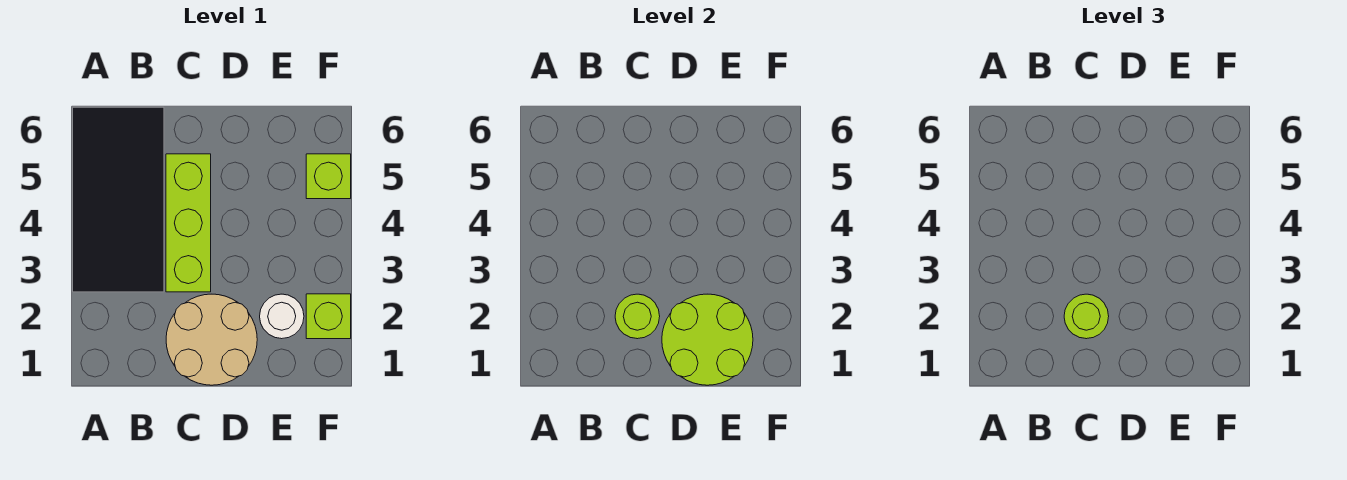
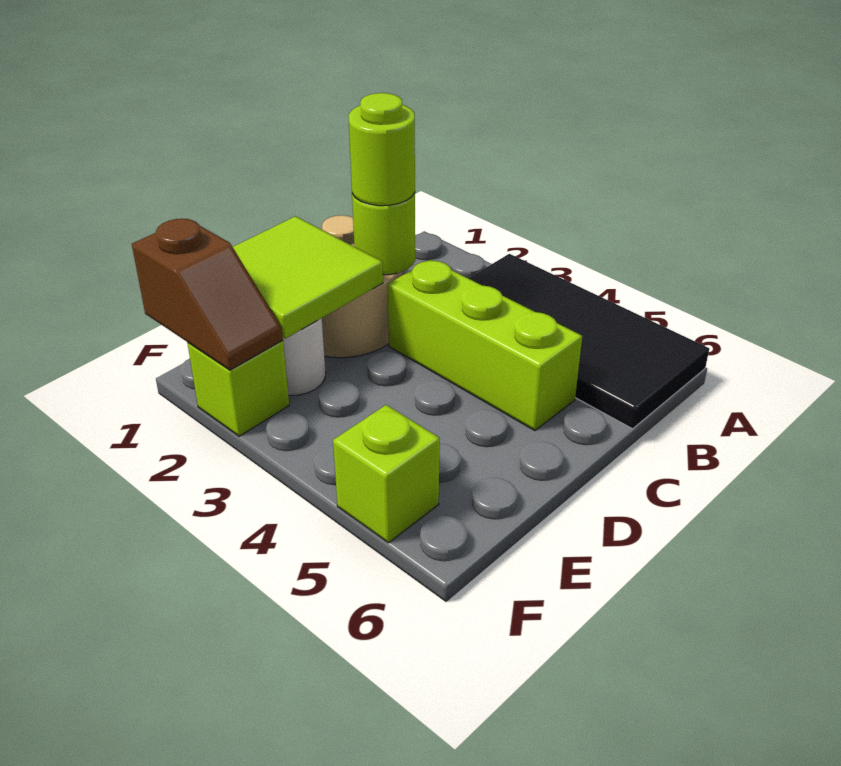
lime 2x2 round brick [662,294,753,385] -> lime 2x2 tile [233,216,383,338]
none -> brown 1x2 slope [132,219,283,370]

